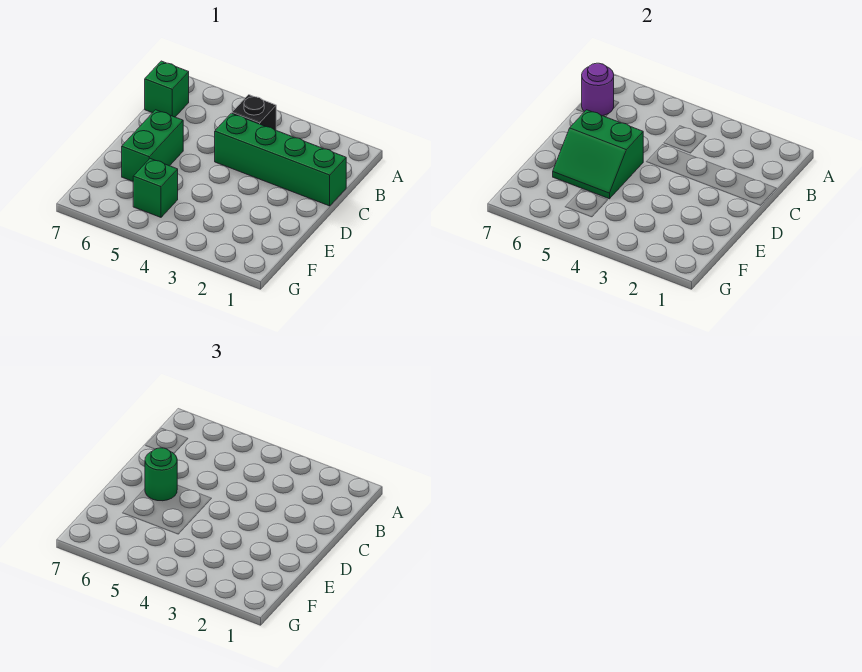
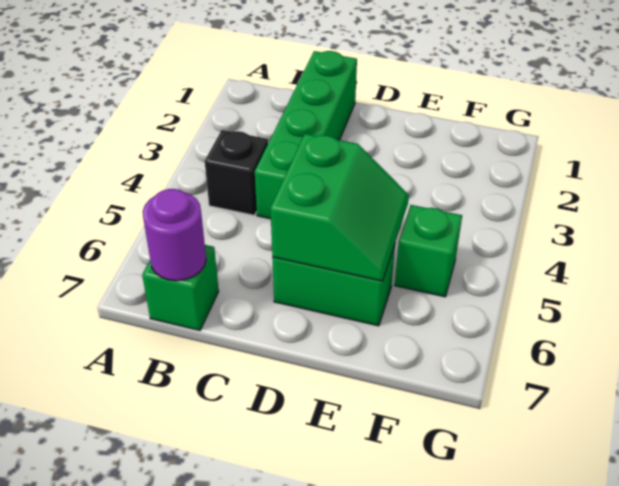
green 1x1 round brick [145,448,177,501] -> none

